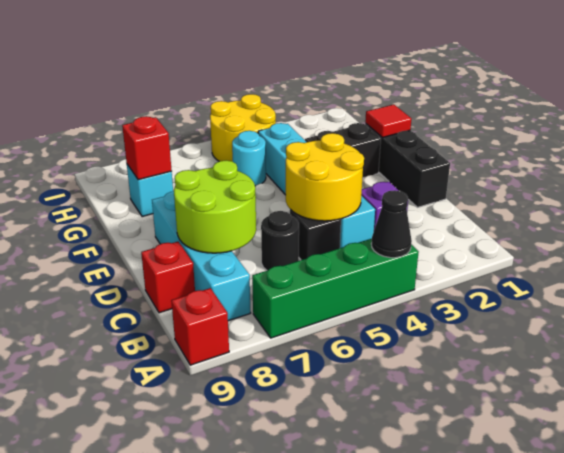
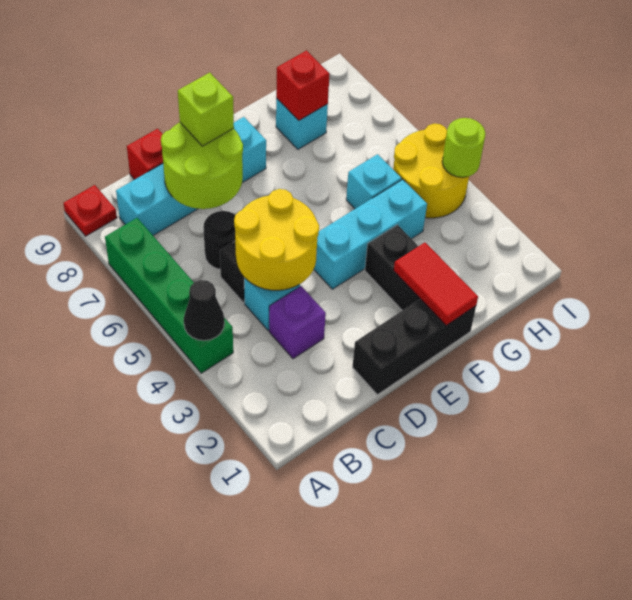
red 1x1 brick [171,288,229,365] -> red 1x1 plate [63,185,117,236]
none -> lime 1x1 brick [178,73,234,146]
red 1x1 tile [365,104,411,137] -> red 1x2 tile [394,243,478,325]
cyan 1x1 round brick [232,131,266,186] -> cyan 1x1 brick [346,154,402,209]
none -> lime 1x1 round brick [442,118,485,177]

